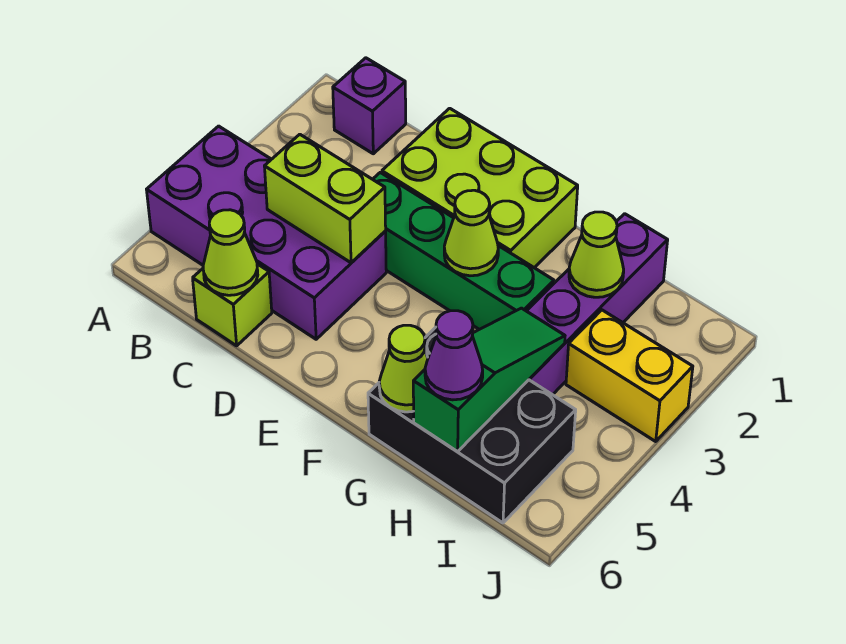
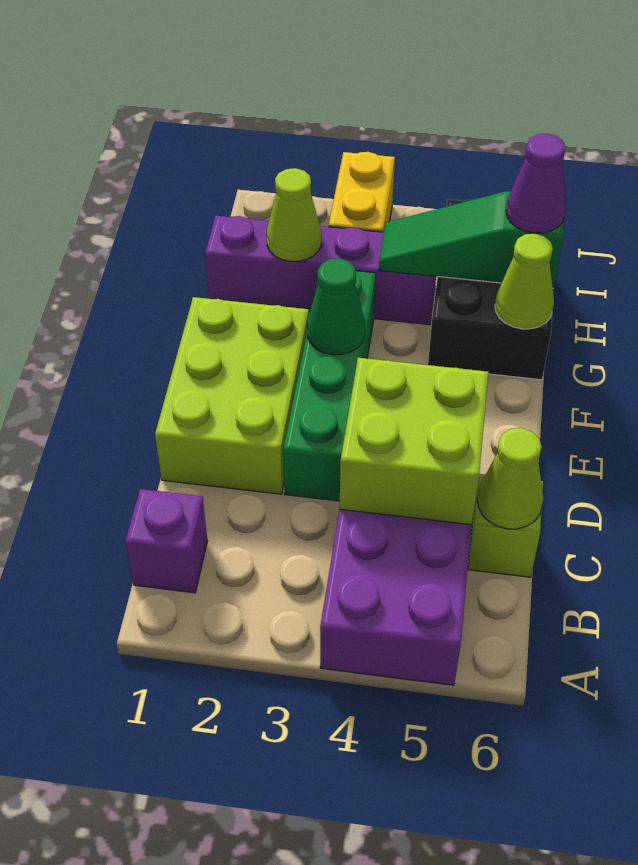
lime 1x2 brick [264,134,386,263] -> lime 2x2 brick [340,358,488,525]
lime 1x1 cone [444,190,498,276] -> green 1x1 cone [307,259,365,355]

